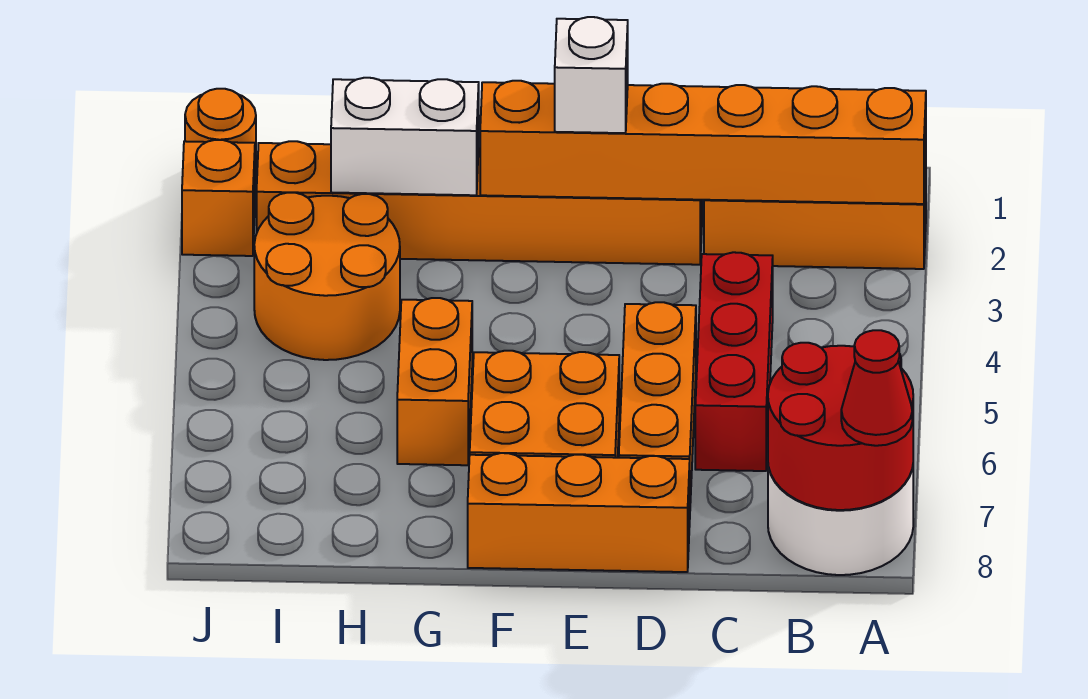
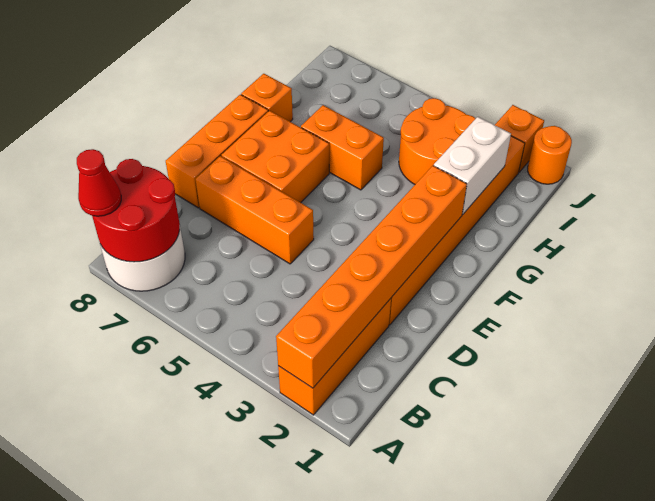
red 1x3 brick [695,252,773,471] -> none
white 1x1 brick [555,17,628,133] -> none
none -> orange 1x1 brick [241,74,293,122]

